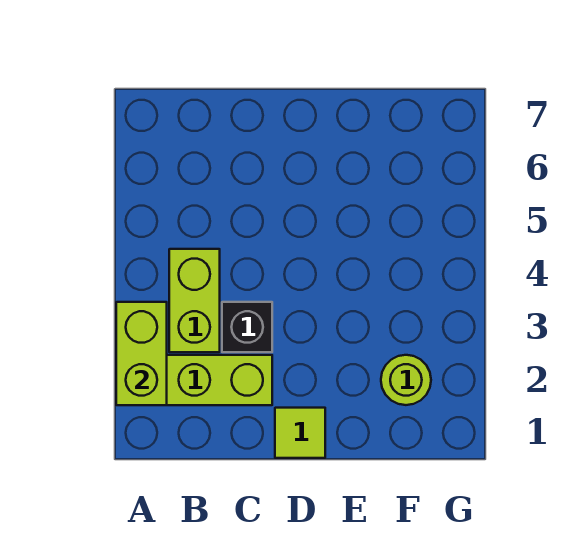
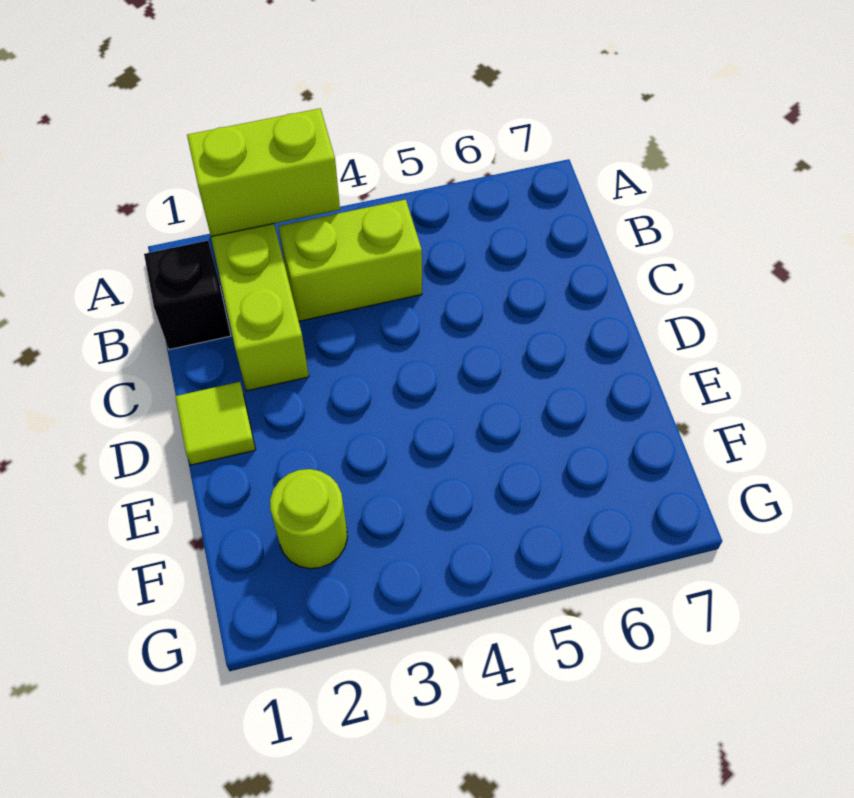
black 1x1 brick [222,302,272,352] -> black 1x1 brick moved to [144,241,231,350]

